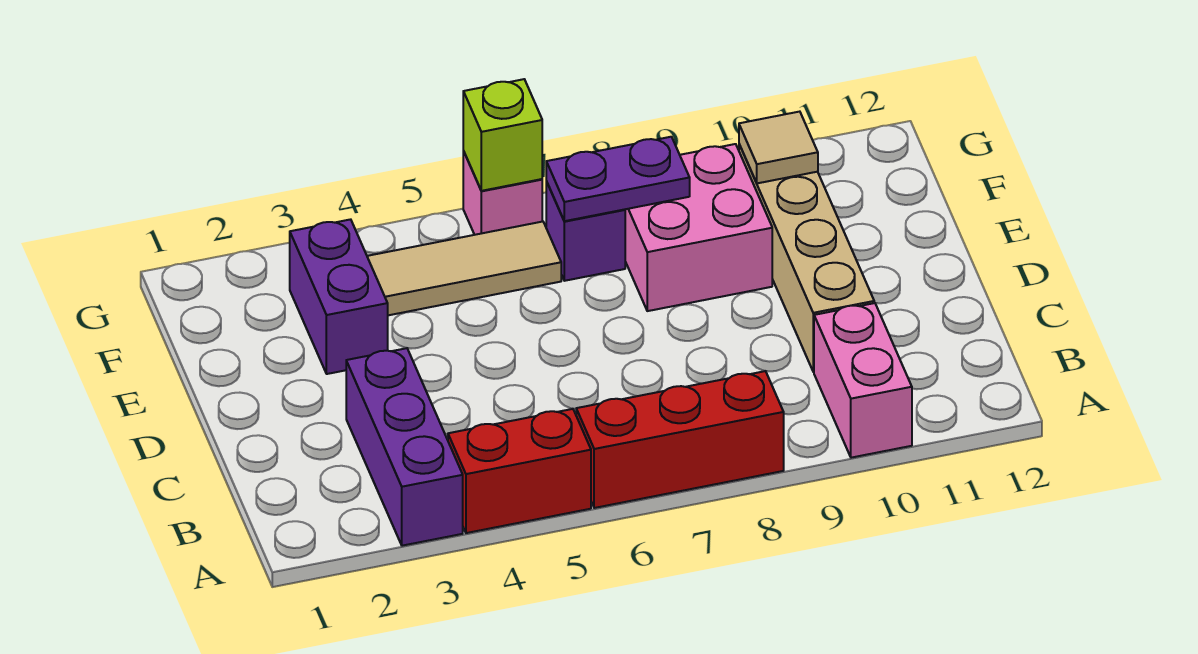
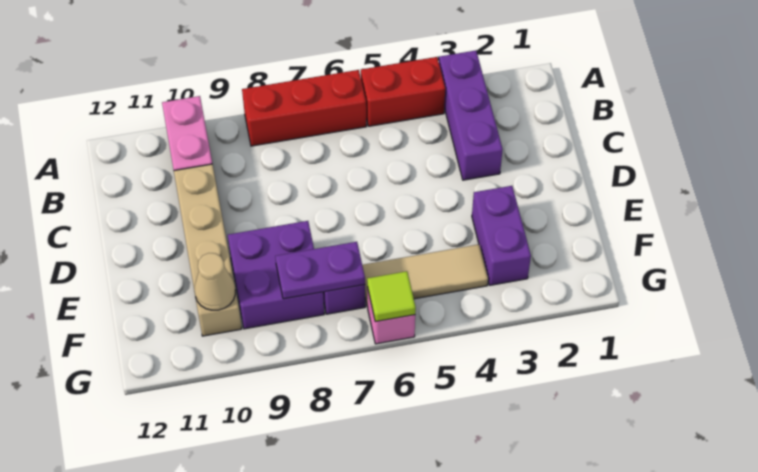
pink 2x2 brick [625,144,772,311] -> purple 2x2 brick [228,221,324,329]
tan 1x1 tile [739,112,818,183] -> tan 1x1 cone [194,253,235,310]
lime 1x1 brick [463,79,542,191] -> lime 1x1 tile [367,271,416,322]

